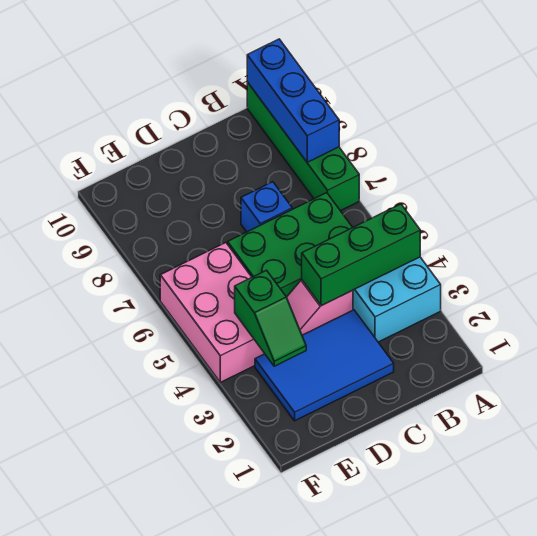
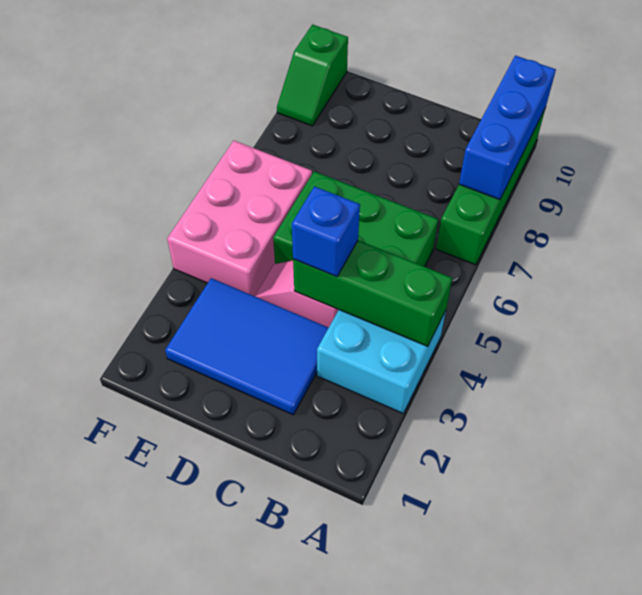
blue 1x1 brick [241,182,292,232] -> blue 1x1 brick moved to [292,186,360,277]
green 1x2 slope [235,270,306,366] -> green 1x2 slope moved to [277,25,348,126]

